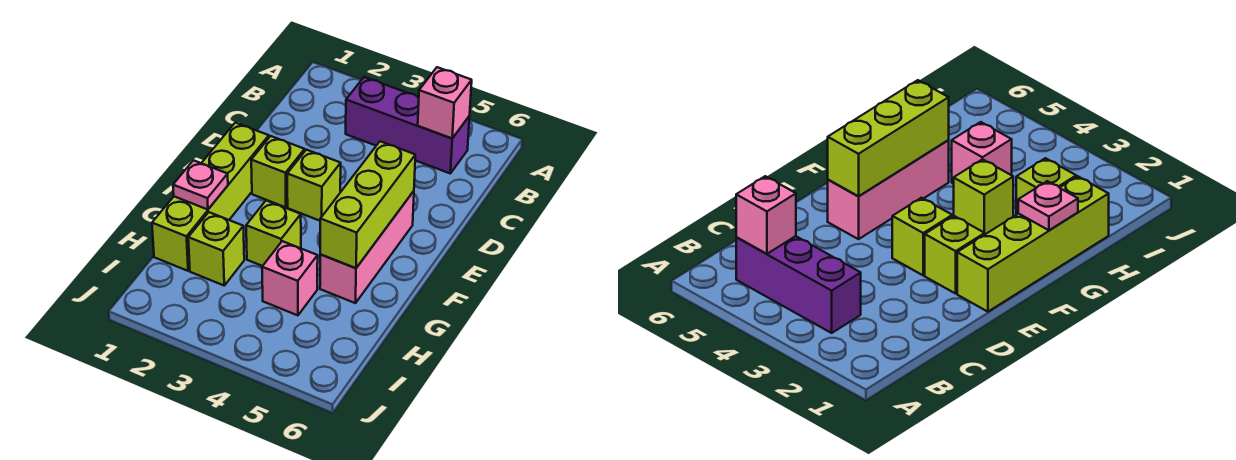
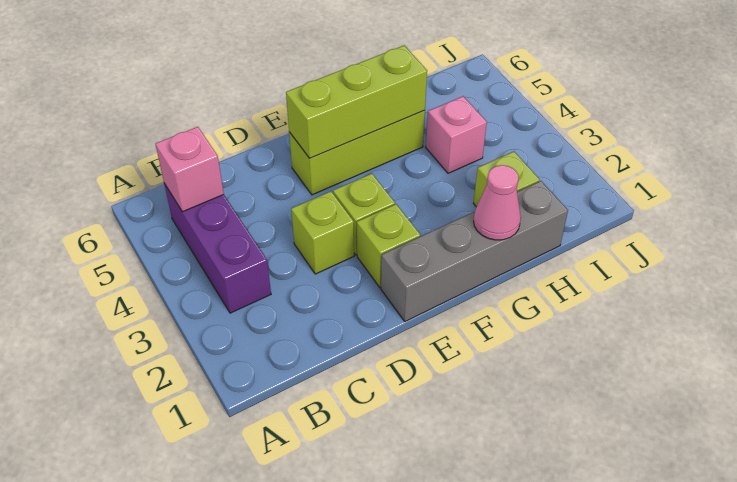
lime 1x4 brick [152,123,269,271] -> grey 1x4 brick [381,181,568,321]
pink 1x3 brick [320,191,414,303] -> lime 1x3 brick [289,110,425,195]
pink 1x1 plate [173,160,228,210] -> pink 1x1 cone [474,165,521,240]
lime 1x1 brick [246,201,301,266] -> lime 1x1 brick moved to [291,191,354,274]

